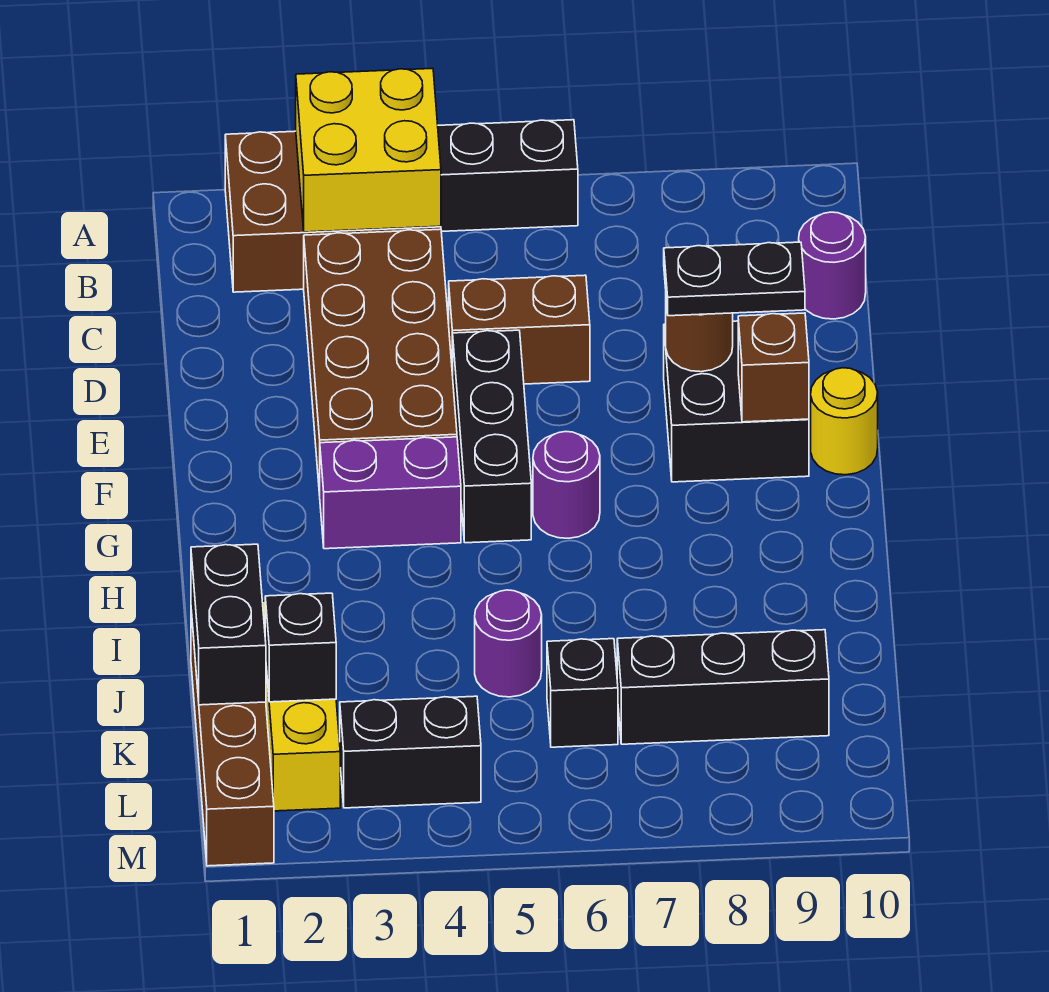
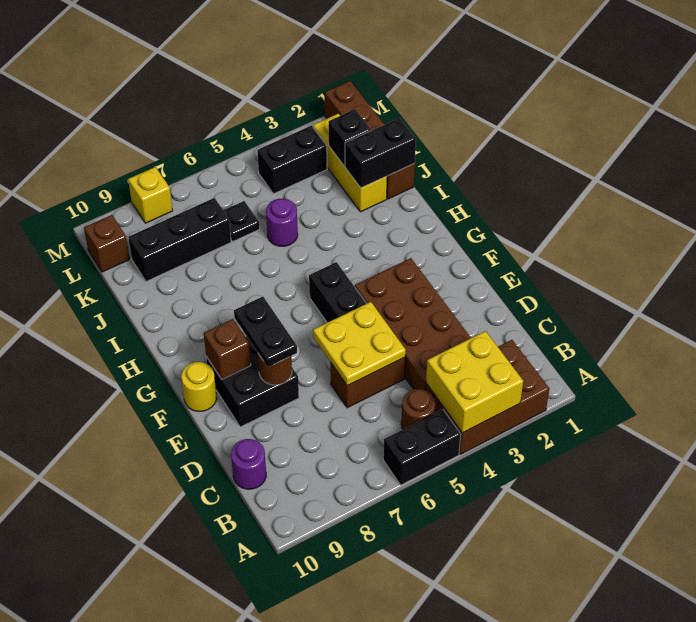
none -> brown 1x1 round brick [401,389,436,429]
none -> yellow 2x2 plate [313,302,406,386]
black 1x2 plate [664,242,805,316] -> black 1x2 plate turned to [234,297,297,367]
purple 1x2 brick [320,437,461,549] -> none
purple 1x1 round brick [533,432,600,538] -> none
black 1x2 brick [191,544,266,705] -> black 1x2 brick turned to [345,118,416,188]
black 1x1 brick [547,639,618,747] -> black 1x1 plate [223,201,260,241]
none -> brown 1x1 brick [84,215,130,272]
none -> yellow 1x1 brick [128,167,173,223]

